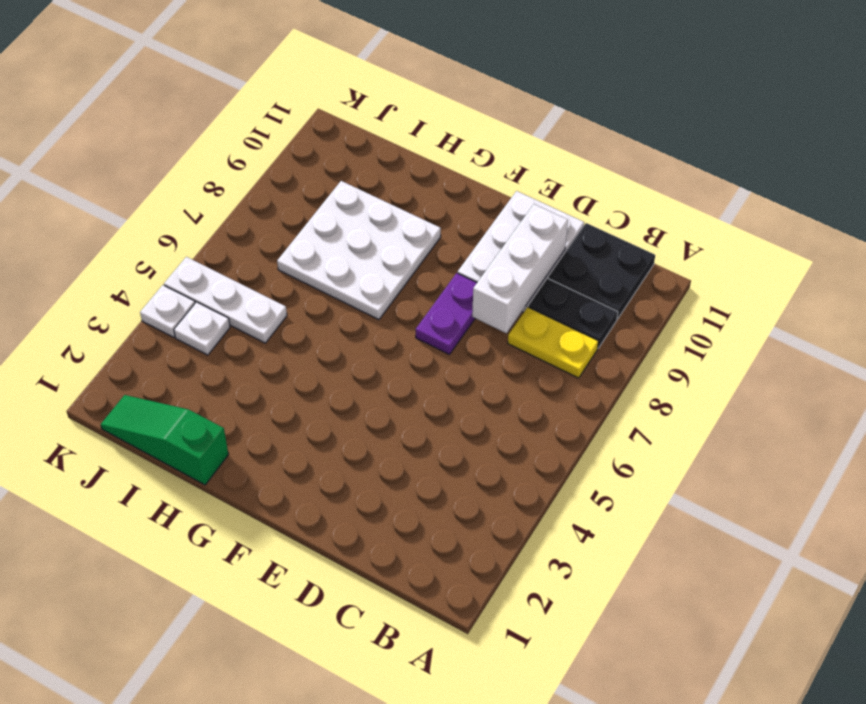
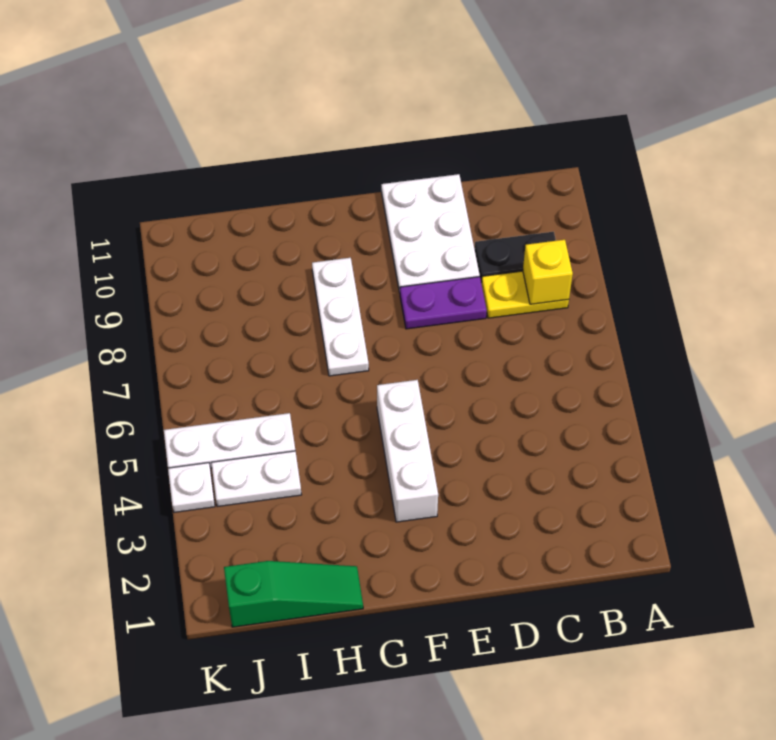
none -> yellow 1x1 brick [523,240,573,304]
black 2x2 plate [548,223,655,319] -> none
white 1x3 brick [472,204,568,333] -> white 1x3 brick moved to [377,380,438,522]
purple 1x2 plate [416,273,477,355] -> purple 1x2 plate turned to [400,277,487,329]
white 3x3 plate [277,181,441,320] -> white 1x3 plate [312,258,369,376]
green 1x3 slope [101,395,229,485] -> green 1x3 slope turned to [224,561,363,627]
white 1x1 plate [174,302,230,355] -> white 1x2 plate [212,451,301,507]

